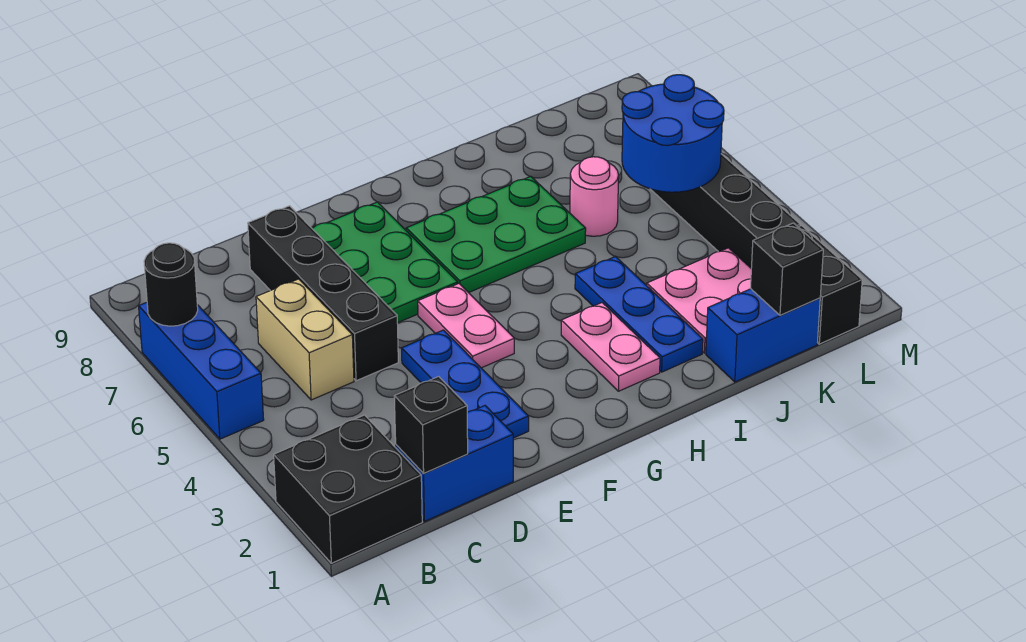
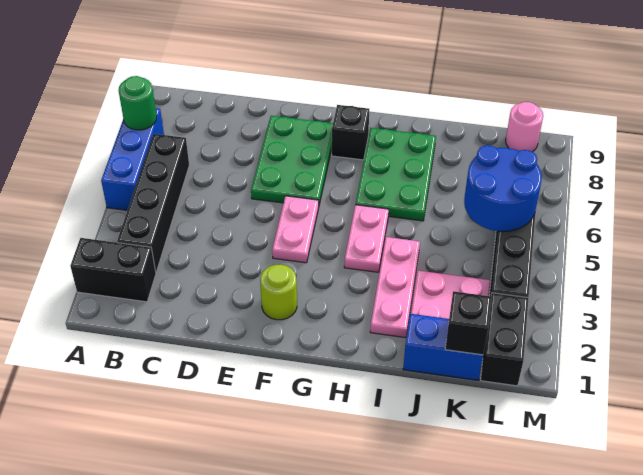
black 2x2 brick [274,415,422,563] -> black 1x2 brick [70,238,156,302]
black 1x1 round brick [144,243,198,326] -> green 1x1 round brick [118,76,157,130]
blue 1x2 brick [396,406,513,521] -> none
black 1x1 brick [394,377,468,474] -> black 1x1 brick moved to [332,105,369,160]
tan 1x2 brick [256,279,354,400] -> none
black 1x4 brick [248,206,398,381] -> black 1x4 brick moved to [117,134,189,272]
blue 1x3 plate [402,330,529,438] -> none
none -> lime 1x1 round brick [260,265,297,320]
green 2x3 plate [406,177,586,293] -> green 2x3 plate turned to [355,128,436,221]
pink 1x2 plate [561,303,660,391] -> pink 1x2 plate moved to [344,205,389,272]
blue 1x3 plate [575,256,703,372] -> pink 1x3 plate [370,237,420,338]
pink 1x1 round brick [570,157,619,236] -> pink 1x1 round brick moved to [506,102,543,152]

